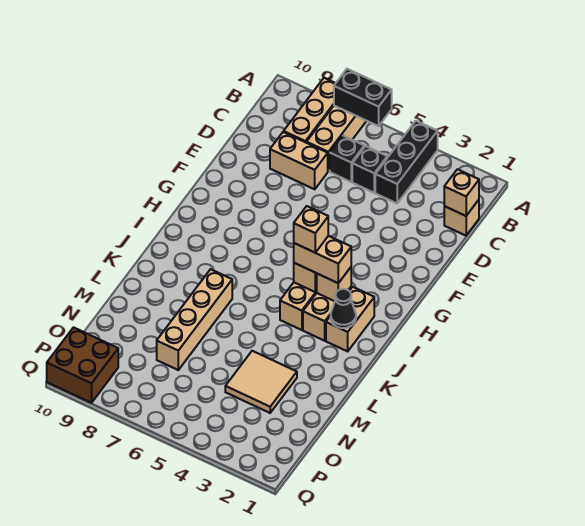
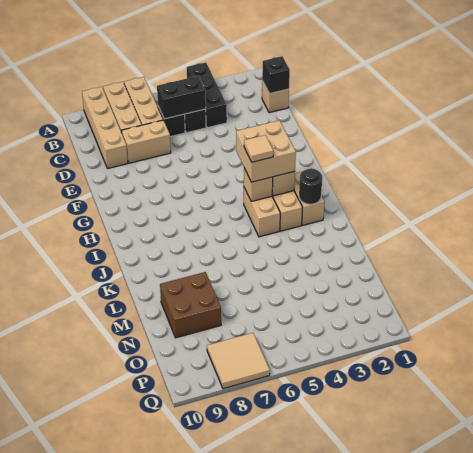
black 1x2 brick [334,69,392,126] -> black 1x2 brick moved to [157,76,206,119]
tan 1x1 brick [444,169,479,216] -> black 1x1 brick [262,56,290,94]
tan 1x2 brick [294,236,351,283] -> tan 2x2 brick [236,120,296,182]
tan 1x1 brick [294,206,328,253] -> tan 1x1 tile [244,135,273,162]
black 1x1 cone [331,289,356,328] -> black 1x1 round brick [299,168,322,204]
tan 1x4 brick [157,269,232,370] -> tan 1x4 brick moved to [82,87,128,169]
tan 2x2 tile [225,351,297,413] -> tan 2x2 tile moved to [207,333,270,389]
brown 2x2 brick [47,327,118,403] -> brown 2x2 brick moved to [160,272,221,338]

